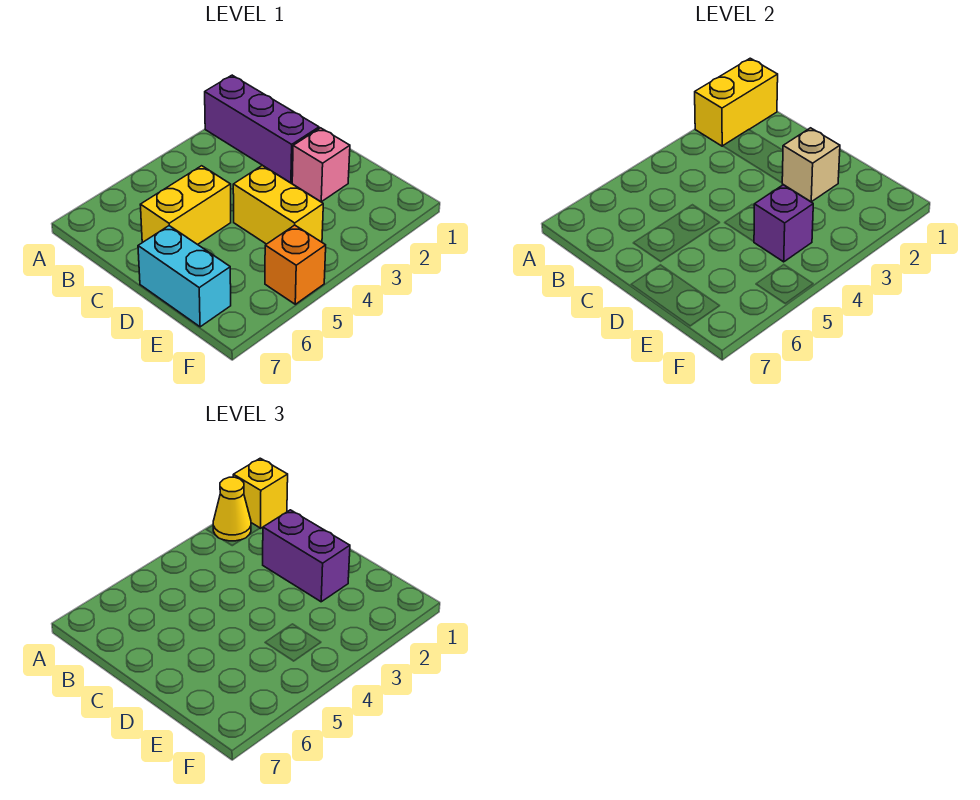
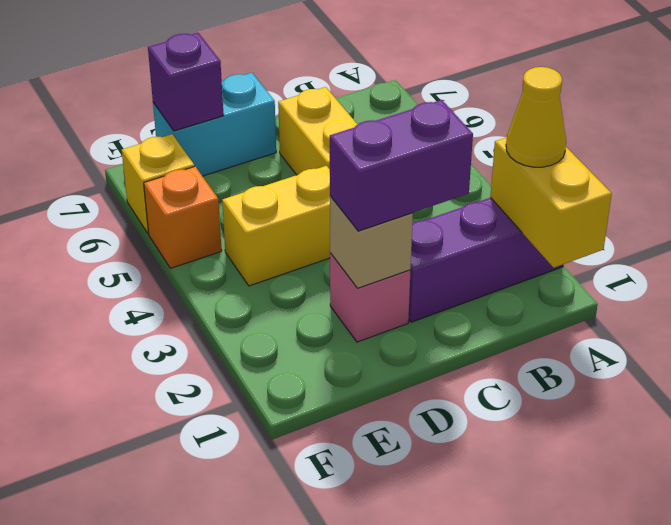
yellow 1x1 brick [233,458,288,528] -> yellow 1x1 brick moved to [122,134,194,233]
purple 1x1 brick [754,185,813,262] -> purple 1x1 brick moved to [148,33,224,131]

